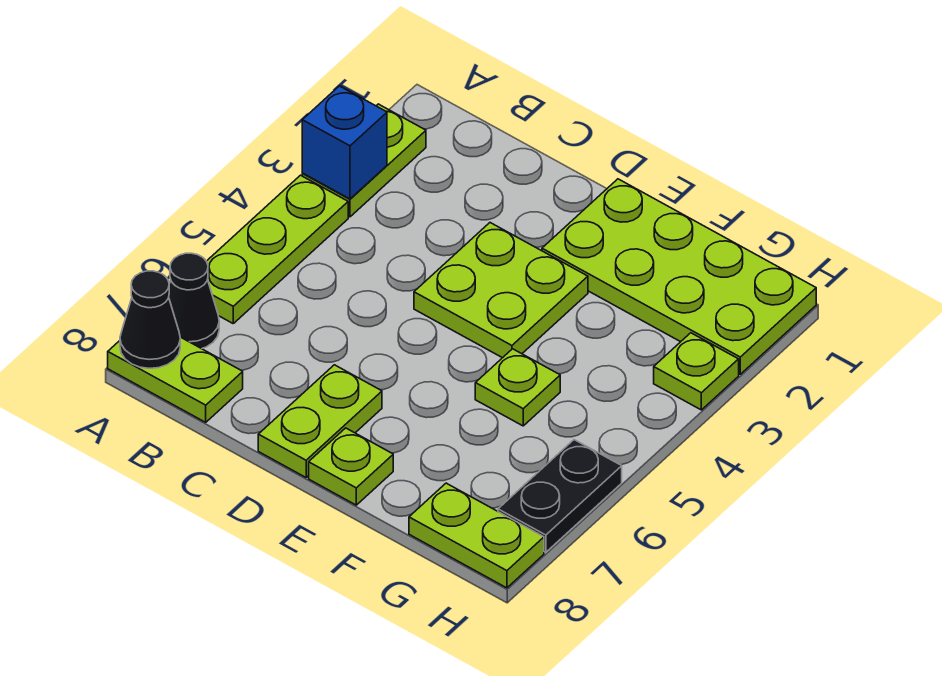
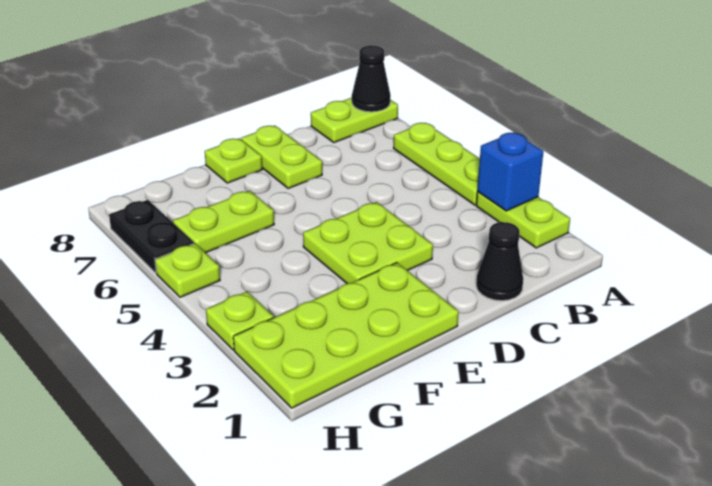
black 1x1 cone [169,253,219,349] -> black 1x1 cone moved to [476,222,523,301]
lime 1x1 plate [475,349,560,426] -> lime 1x1 plate moved to [155,244,220,297]
lime 1x2 plate [409,483,544,588] -> lime 1x2 plate moved to [173,191,274,253]

